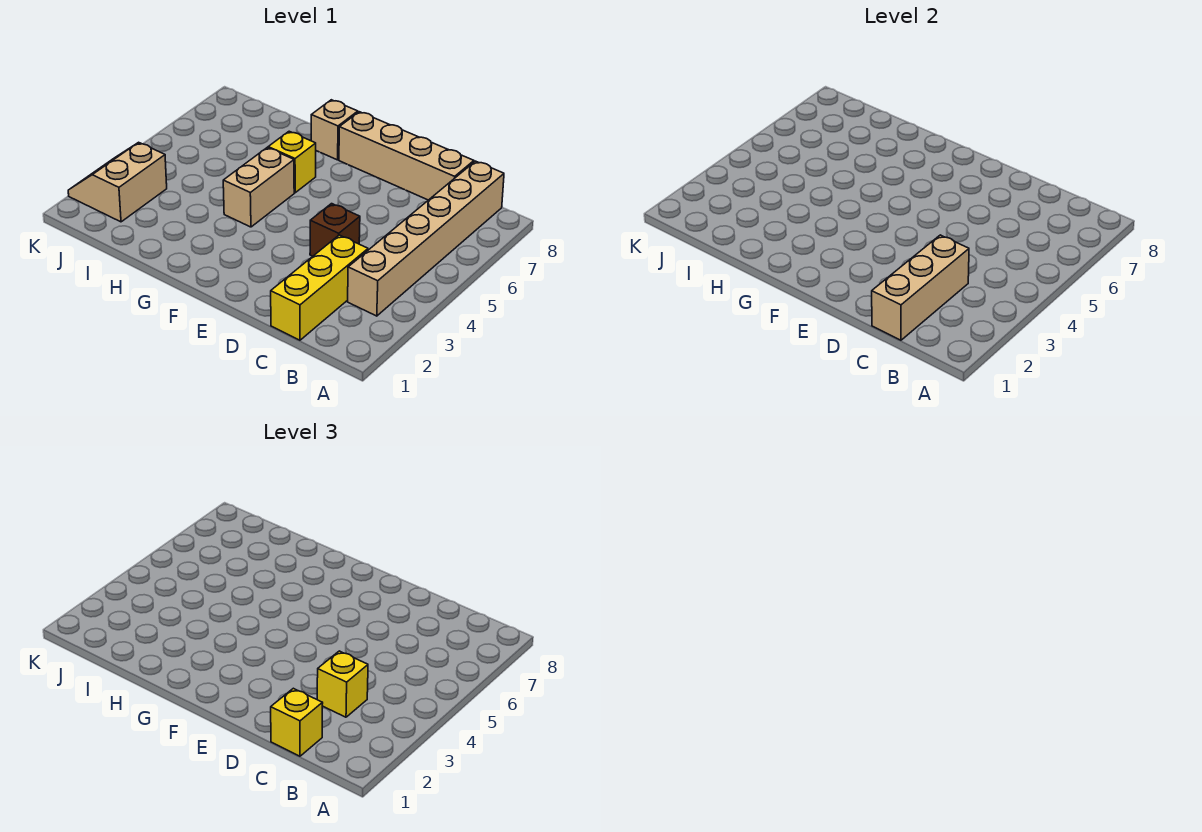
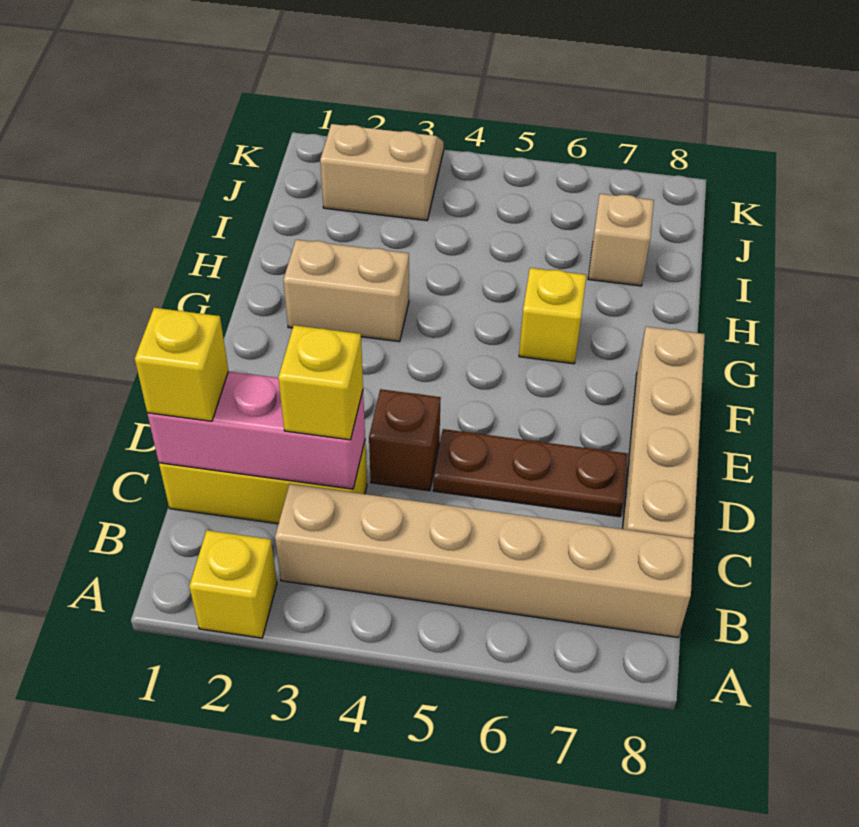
none -> yellow 1x1 brick [189,530,277,638]
tan 1x3 brick [872,235,969,340] -> pink 1x3 brick [147,371,365,489]
none -> brown 1x3 plate [433,429,628,517]
tan 1x2 brick [223,148,294,227] -> tan 1x2 brick moved to [283,240,409,342]
tan 1x1 brick [311,100,358,160] -> tan 1x1 brick moved to [588,194,654,286]

